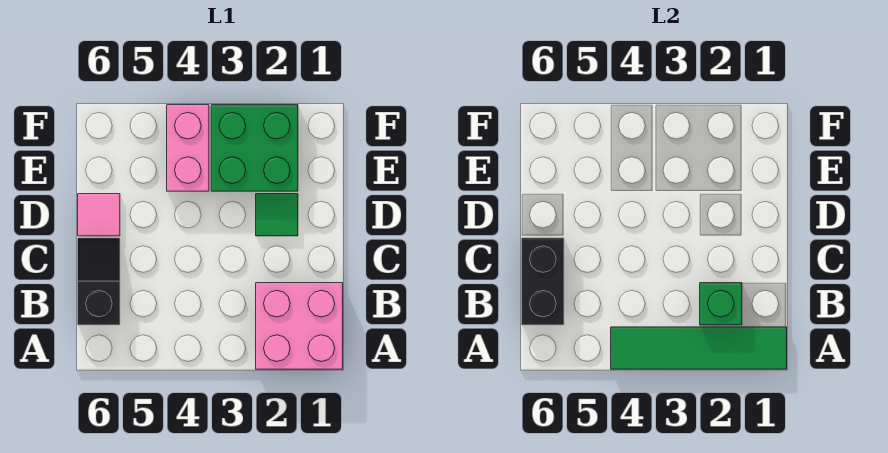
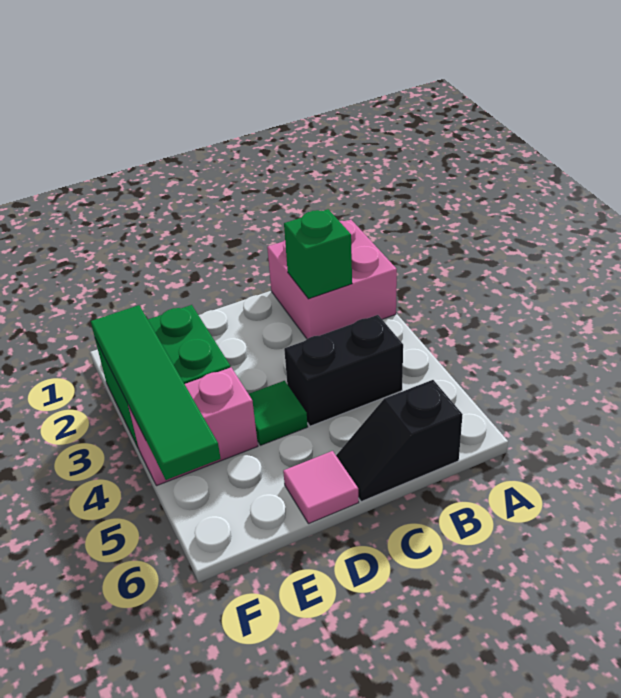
green 1x4 tile [611,327,787,369] -> green 1x4 tile moved to [91,305,221,480]
black 1x2 brick [522,238,564,325] -> black 1x2 brick moved to [284,315,403,426]
green 1x1 tile [256,194,298,236] -> green 1x1 tile moved to [249,381,308,445]

